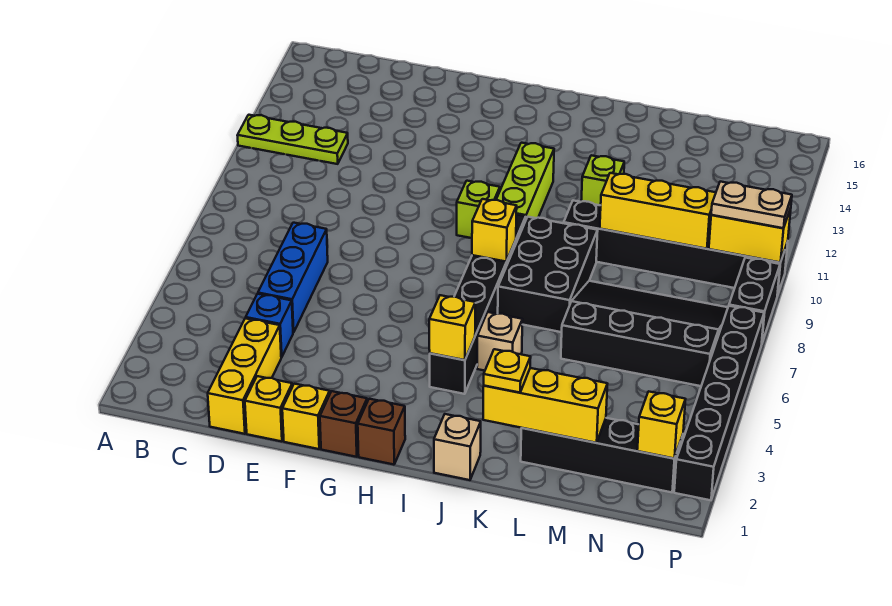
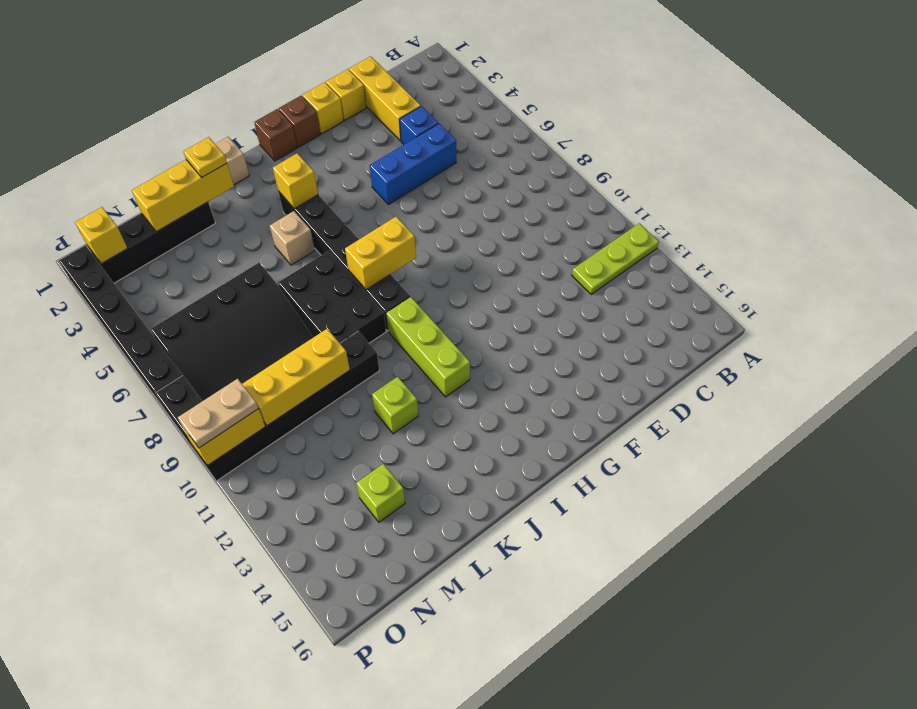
blue 1x3 brick [258,223,328,333] -> blue 1x3 brick turned to [370,124,456,204]
lime 1x1 brick [457,181,500,238] -> lime 1x1 brick moved to [356,464,405,522]
yellow 1x1 brick [472,199,517,262] -> yellow 1x2 brick [345,217,416,290]

